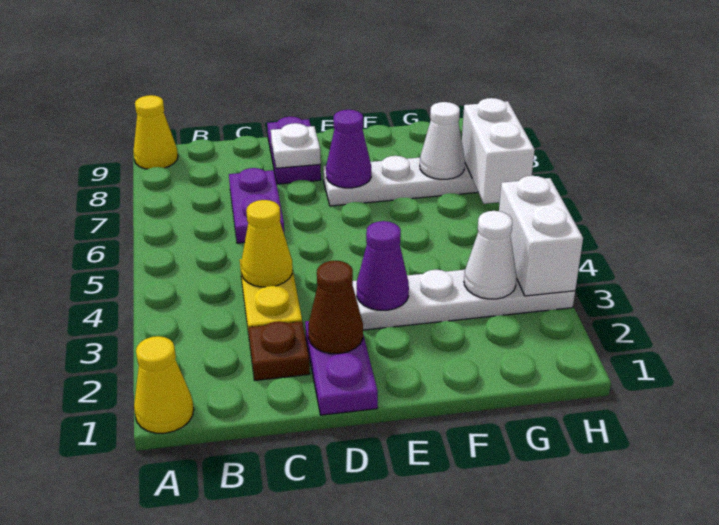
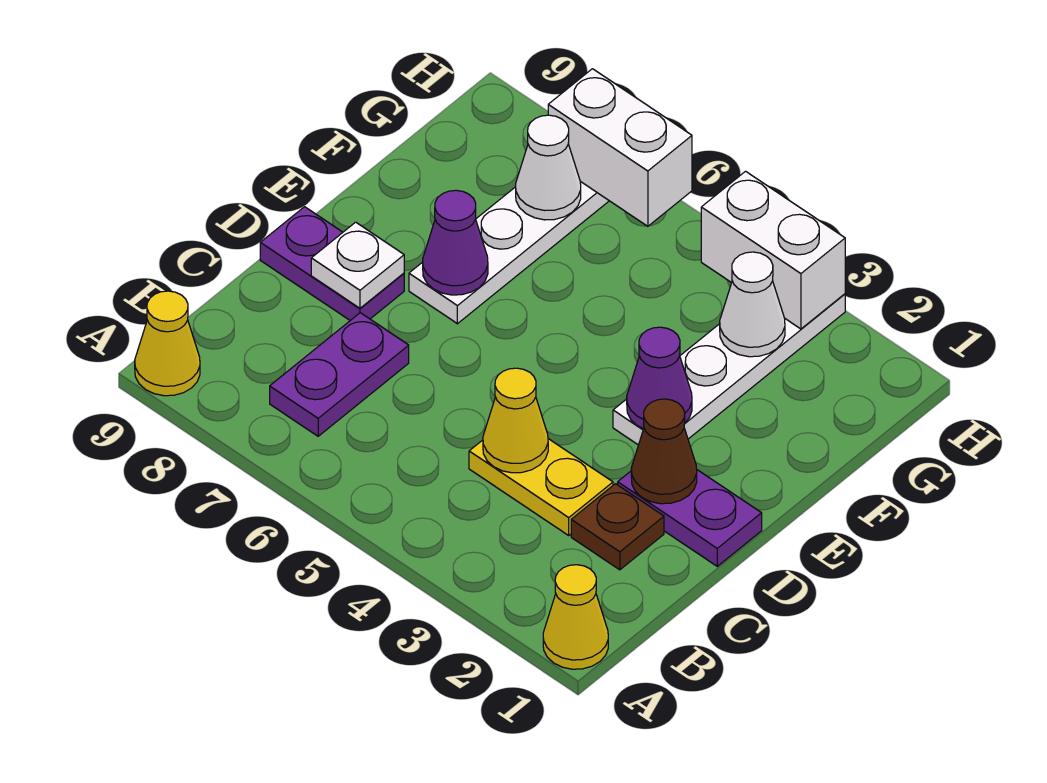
purple 1x2 plate [229,168,284,243] -> purple 1x2 plate turned to [270,313,409,436]

